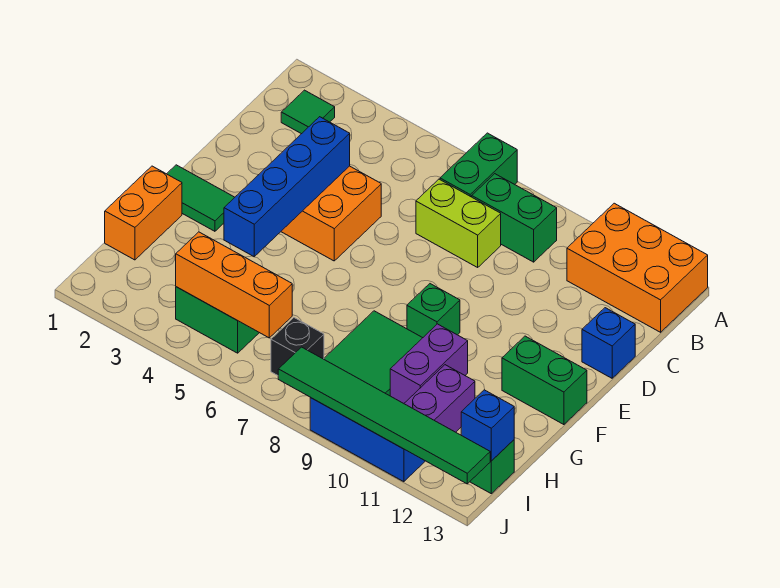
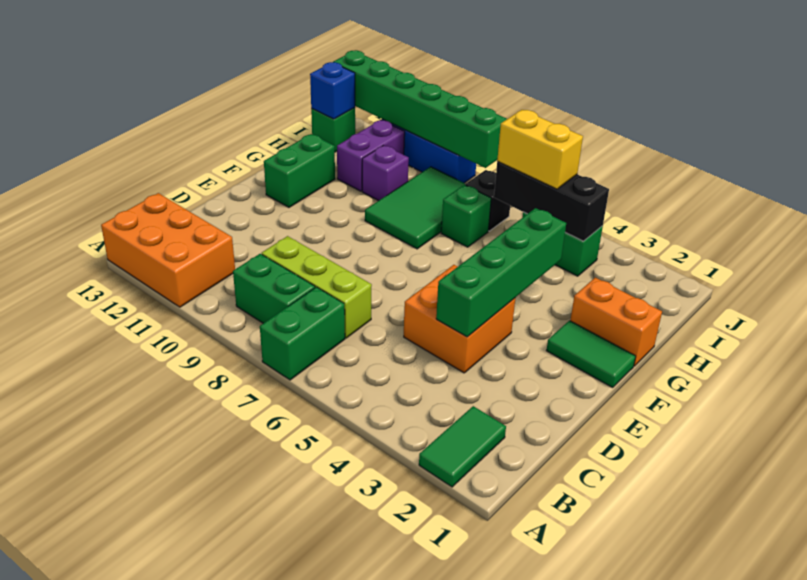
green 1x1 tile [281,90,335,134] -> green 1x2 tile [419,406,506,487]
lime 1x2 brick [416,179,501,267] -> lime 1x3 brick [262,236,372,338]
blue 1x4 brick [224,117,350,257] -> green 1x4 brick [436,208,566,337]
blue 1x1 brick [582,308,635,378] -> none
green 1x1 brick [407,284,460,338] -> green 1x1 brick moved to [441,185,491,247]
green 1x2 brick [502,336,587,425] -> green 1x2 brick turned to [264,134,335,207]
orange 1x2 brick [105,166,182,260] -> orange 1x2 brick turned to [570,278,662,366]
purple 1x2 brick [390,324,468,403] -> purple 1x1 brick [362,145,409,201]
orange 1x3 brick [176,232,292,338] -> black 1x3 brick [494,161,609,241]
none -> yellow 1x2 brick [497,110,583,189]
green 1x6 tile [278,347,490,484] -> green 1x6 brick [333,50,507,168]

